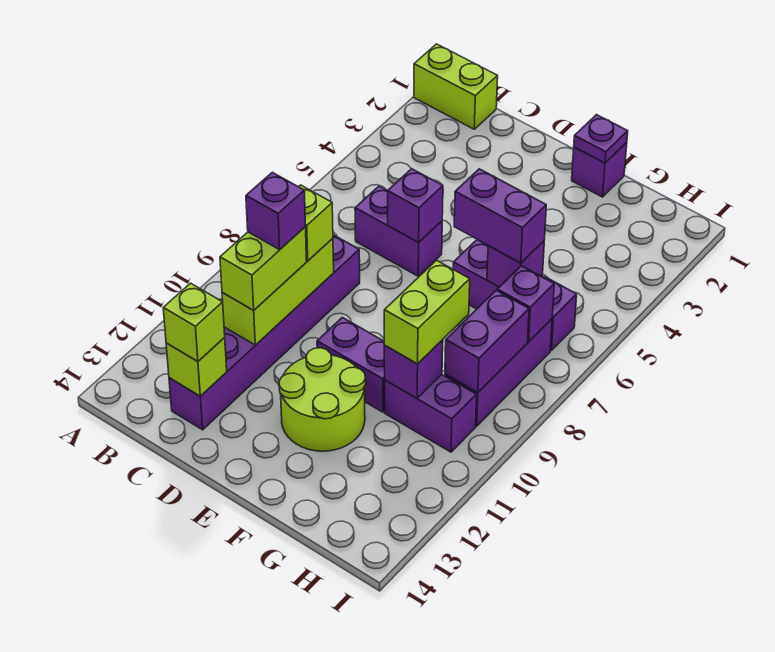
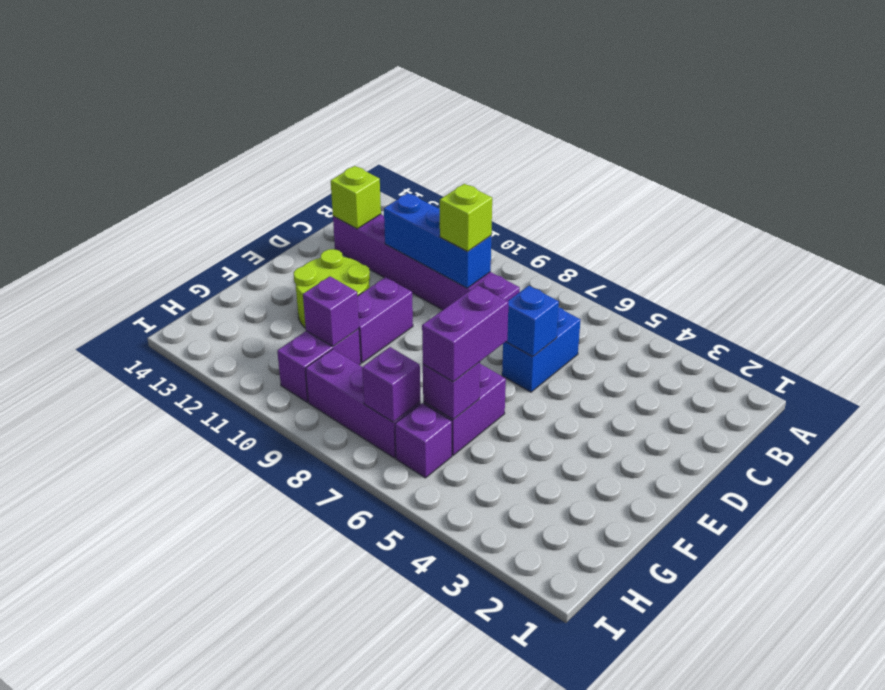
lime 1x2 brick [414,44,498,129] -> none
purple 1x2 brick [355,186,442,276] -> blue 1x2 brick [502,307,580,392]
lime 1x3 brick [222,238,334,345] -> blue 1x3 brick [384,193,491,288]
lime 1x2 brick [220,227,307,310] -> none
purple 1x1 brick [246,172,305,250] -> none
lime 1x1 brick [163,283,225,361] -> none
purple 1x1 brick [388,169,443,242] -> blue 1x1 brick [506,286,559,357]
purple 1x1 brick [572,142,627,197] -> none
purple 1x1 plate [574,115,628,163] -> none
lime 1x2 brick [384,260,470,364] -> none
purple 1x2 brick [445,290,529,393] -> none

